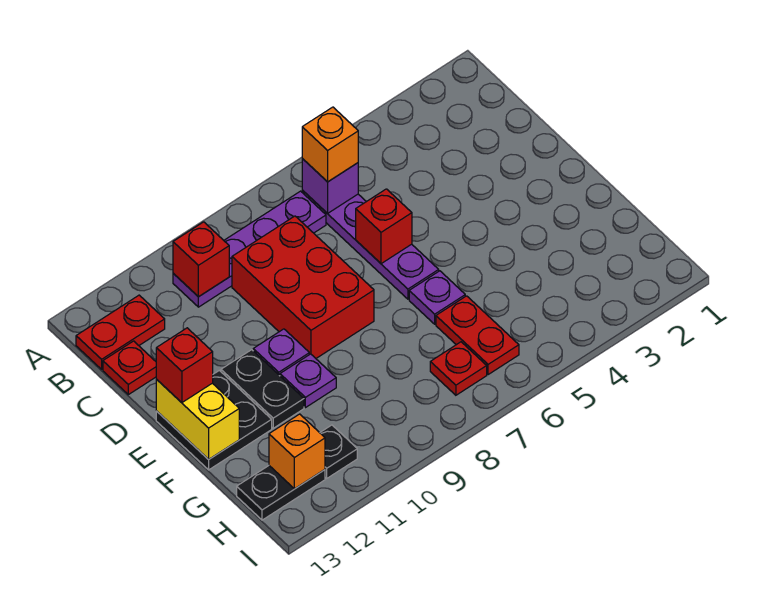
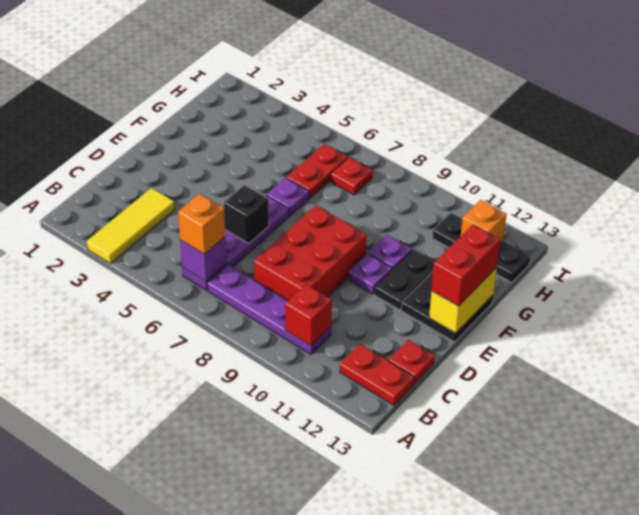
none -> yellow 1x3 tile [87,188,175,264]
red 1x1 brick [356,189,412,264] -> black 1x1 brick [224,185,269,243]
red 1x1 brick [156,328,213,403] -> red 1x2 brick [432,224,500,306]

